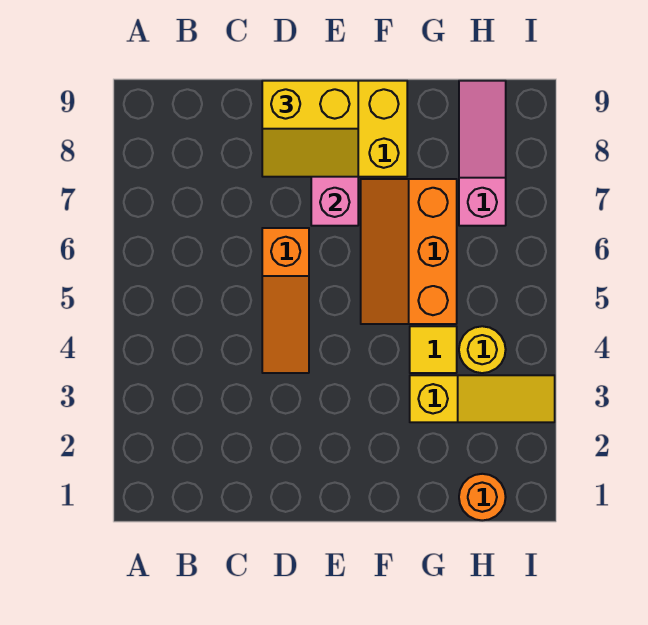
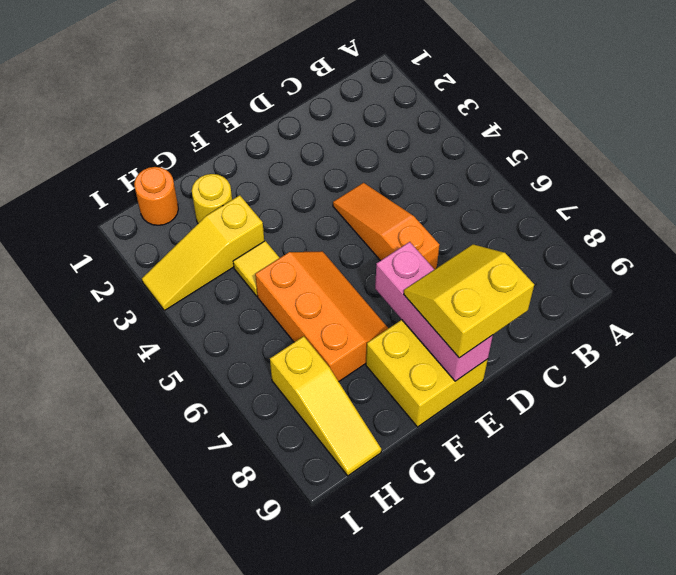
yellow 1x1 round brick [459,326,506,373] -> yellow 1x1 round brick moved to [192,174,232,223]
pink 1x3 slope [459,81,506,226] -> yellow 1x3 slope [270,336,381,476]

